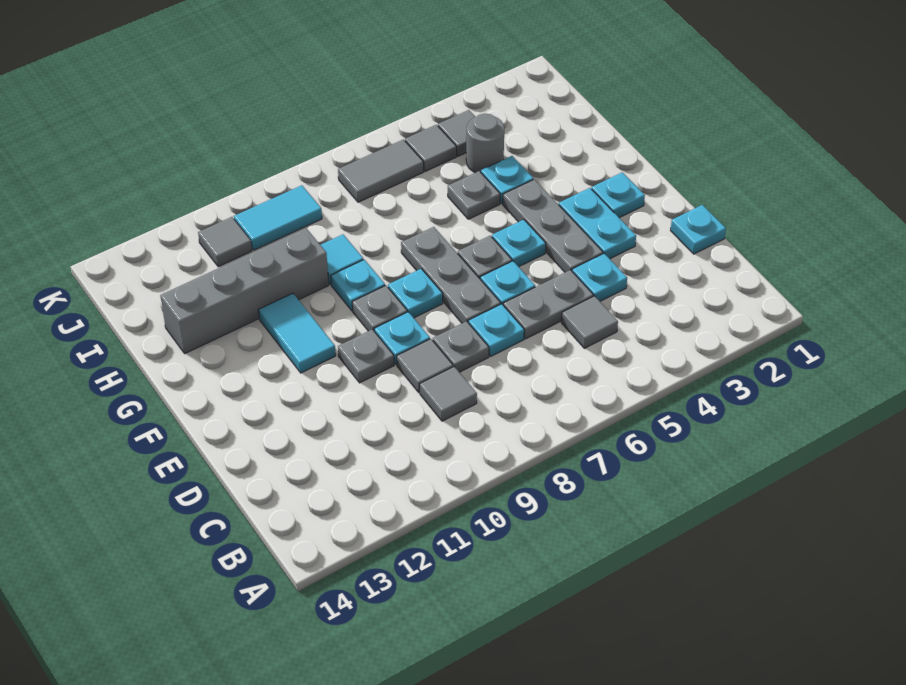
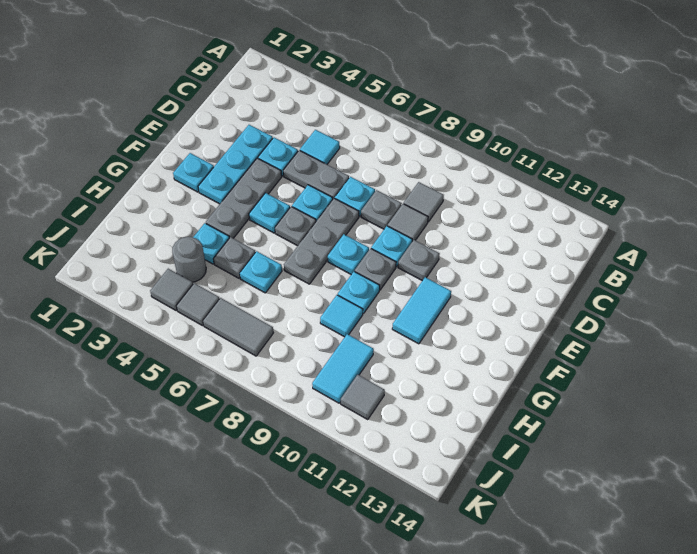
grey 1x1 tile [561,296,618,348] -> cyan 1x1 tile [300,130,340,164]
cyan 1x1 plate [671,205,726,254] -> cyan 1x1 plate moved to [240,251,282,293]
cyan 1x2 plate [559,188,636,259] -> cyan 1x3 plate [198,125,273,204]
grey 1x4 brick [160,228,329,353] -> none
cyan 1x2 tile [234,185,322,250] -> cyan 1x2 tile turned to [312,334,374,403]

